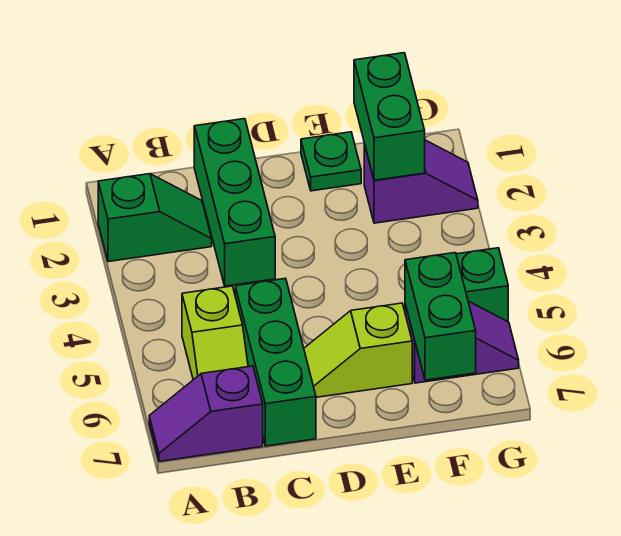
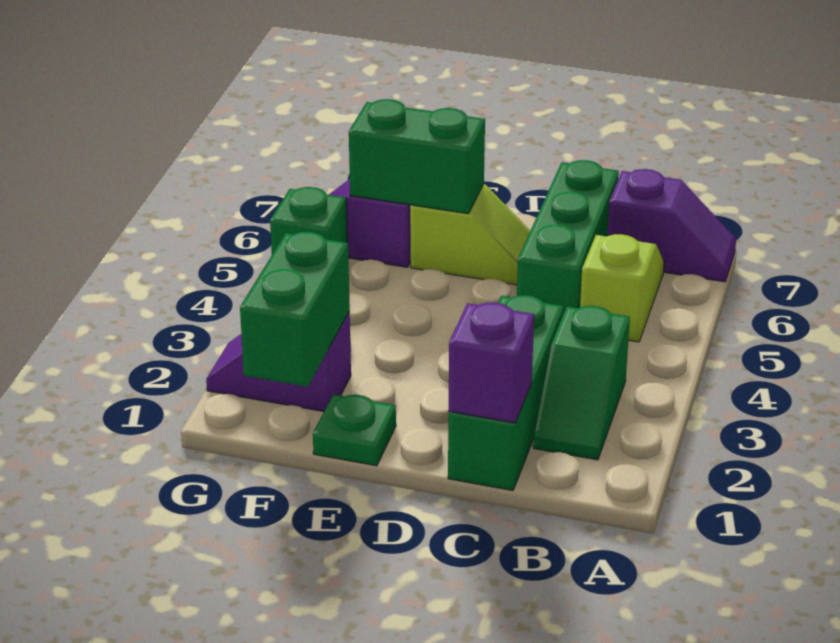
green 1x2 slope [98,174,212,262] -> green 1x2 slope turned to [533,306,630,460]
none -> purple 1x1 brick [449,302,534,423]
green 1x2 brick [405,253,476,380] -> green 1x2 brick turned to [349,99,485,214]

